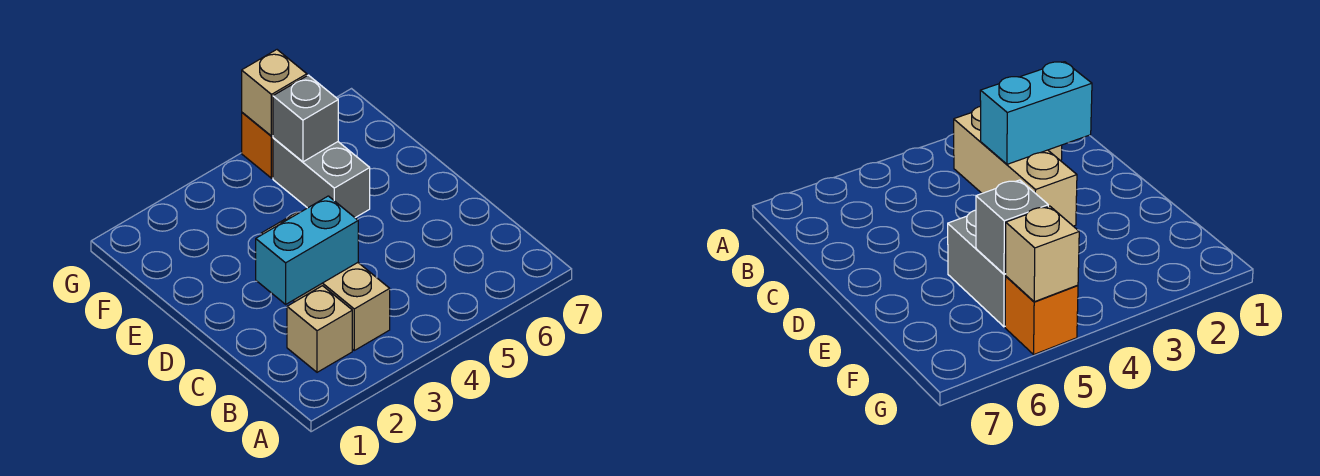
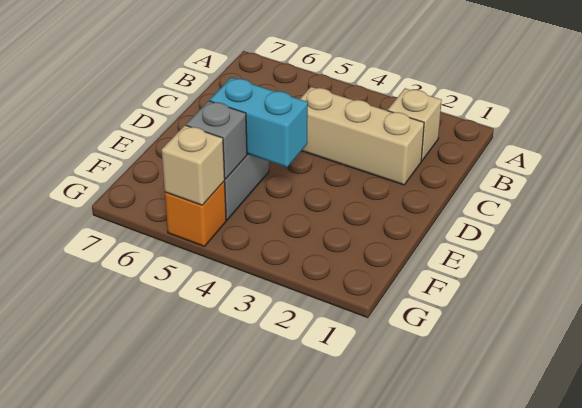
tan 1x3 brick [261,212,390,350] -> tan 1x3 brick turned to [300,87,424,185]
cyan 1x2 brick [256,196,358,304] -> cyan 1x2 brick moved to [210,77,308,167]

